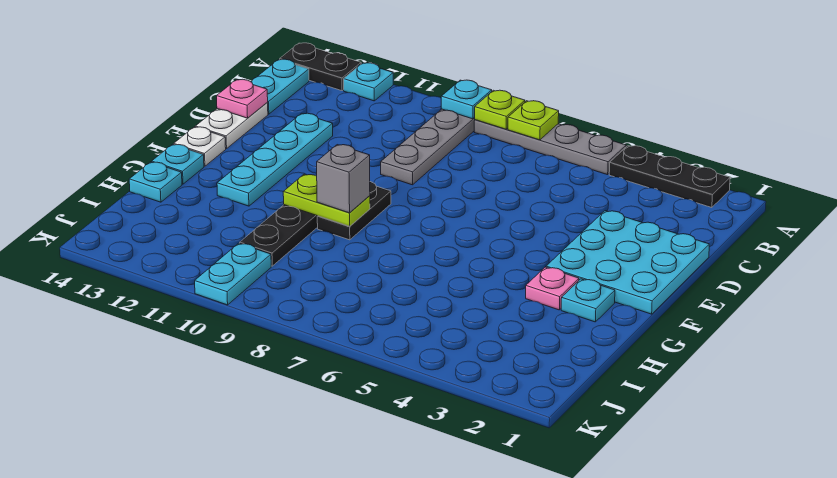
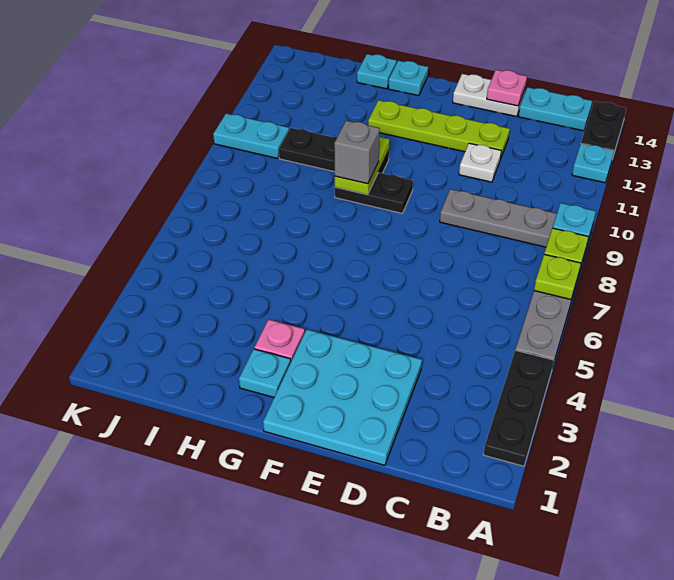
cyan 1x4 plate [217,113,333,206] -> lime 1x4 plate [368,100,510,157]
white 1x1 plate [174,127,226,166] -> white 1x1 plate moved to [459,143,501,182]

